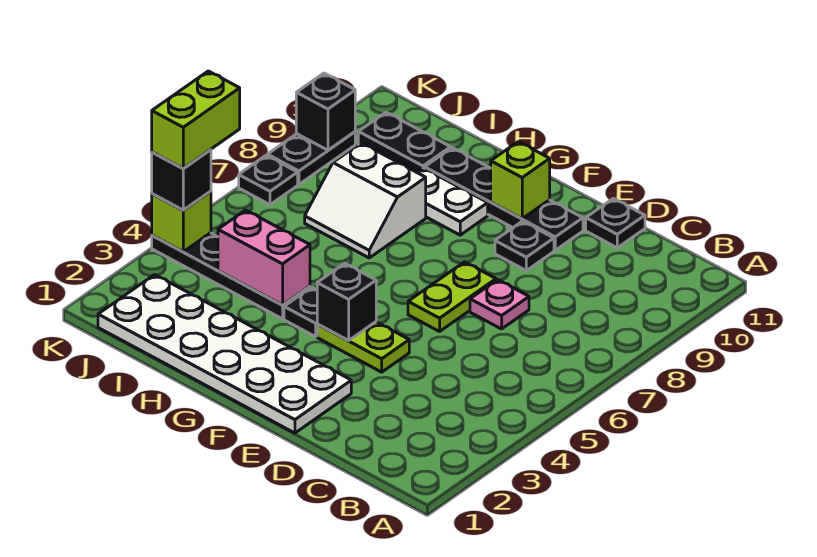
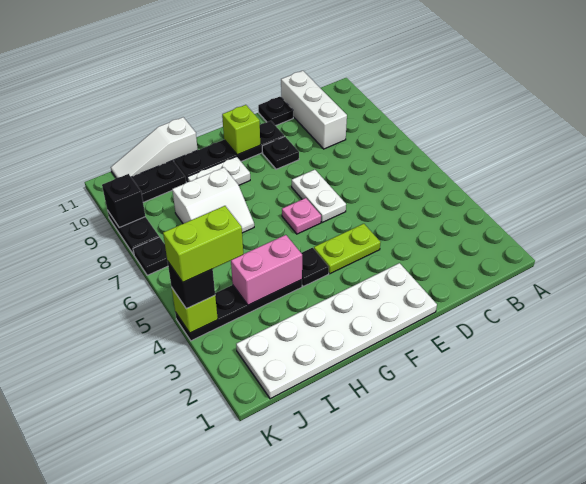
none -> white 1x3 brick [281,71,347,149]
pink 1x1 plate [470,280,529,329] -> pink 1x1 plate moved to [282,198,321,234]
lime 1x2 plate [408,262,496,331] -> white 1x2 plate [292,170,346,223]
black 1x1 brick [317,263,376,340] -> none
none -> white 1x3 slope [111,117,198,178]
lime 1x2 brick [152,71,240,169] -> lime 1x2 brick turned to [163,206,243,282]

